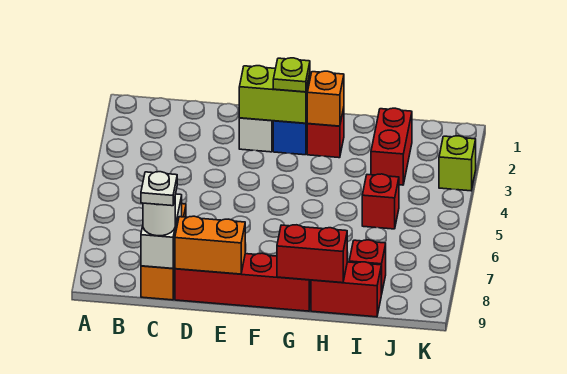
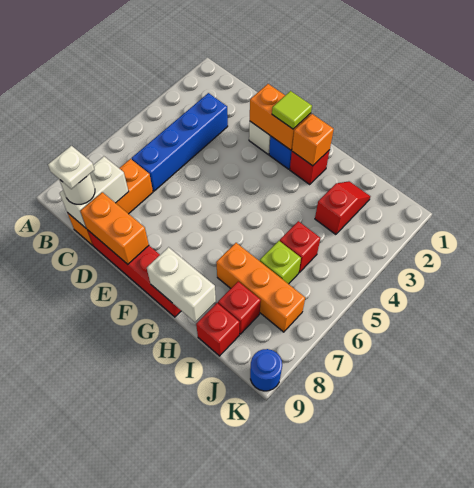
none -> blue 1x4 brick [132,93,228,191]
lime 1x2 brick [239,66,310,123] -> orange 1x2 brick [250,84,311,150]
lime 1x1 plate [273,58,310,92] -> lime 1x1 tile [272,91,312,129]
red 1x2 brick [277,225,347,283] -> white 1x2 brick [147,247,216,322]
none -> orange 1x3 brick [216,243,305,332]
red 1x2 brick [311,262,381,317] -> red 1x1 brick [196,303,240,356]
red 1x2 brick [371,108,412,185] -> red 1x2 slope [315,181,370,234]
lime 1x1 brick [439,136,476,191] -> lime 1x1 brick moved to [260,241,301,284]
none -> blue 1x1 round brick [250,349,282,391]

